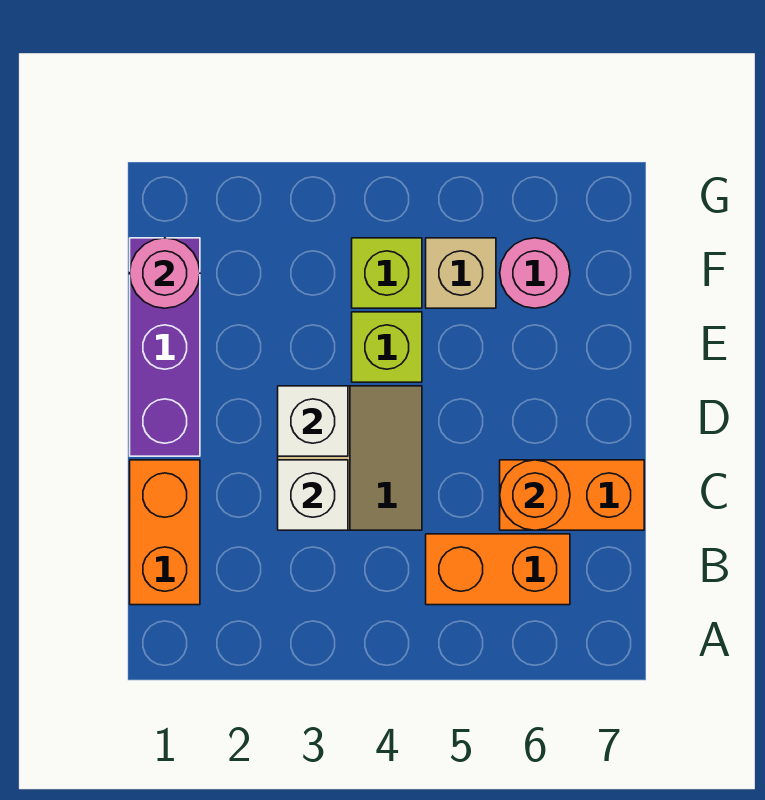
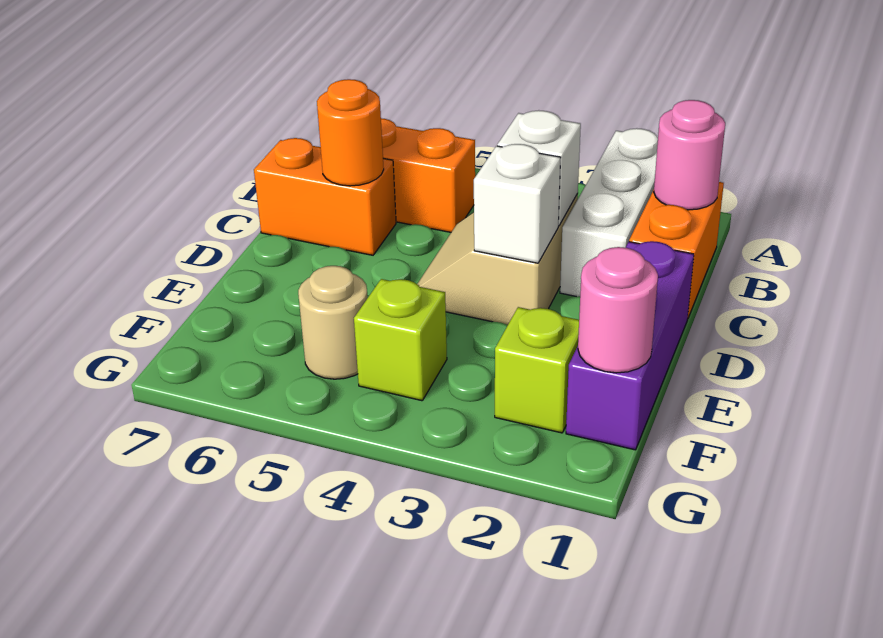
none -> white 1x3 brick [560,128,658,297]
lime 1x1 brick [352,312,422,382] -> lime 1x1 brick moved to [495,307,579,433]
tan 1x1 brick [426,238,496,308] -> tan 1x1 round brick [298,266,368,379]
pink 1x1 round brick [500,238,570,308] -> pink 1x1 round brick moved to [654,100,725,210]

